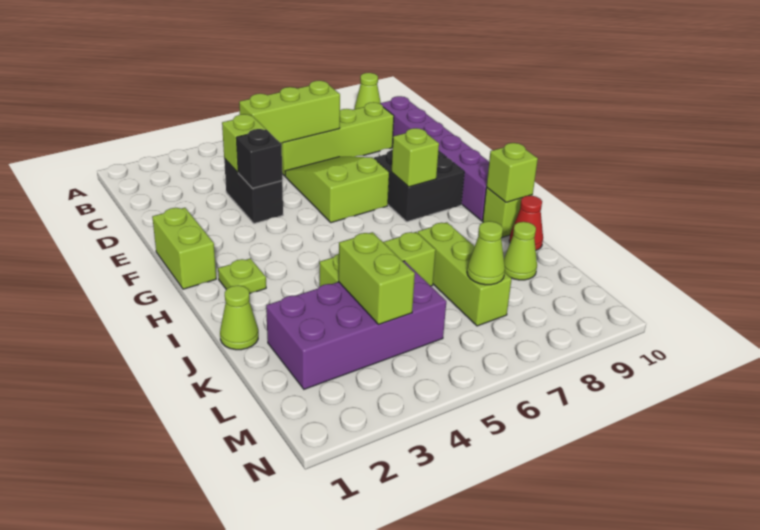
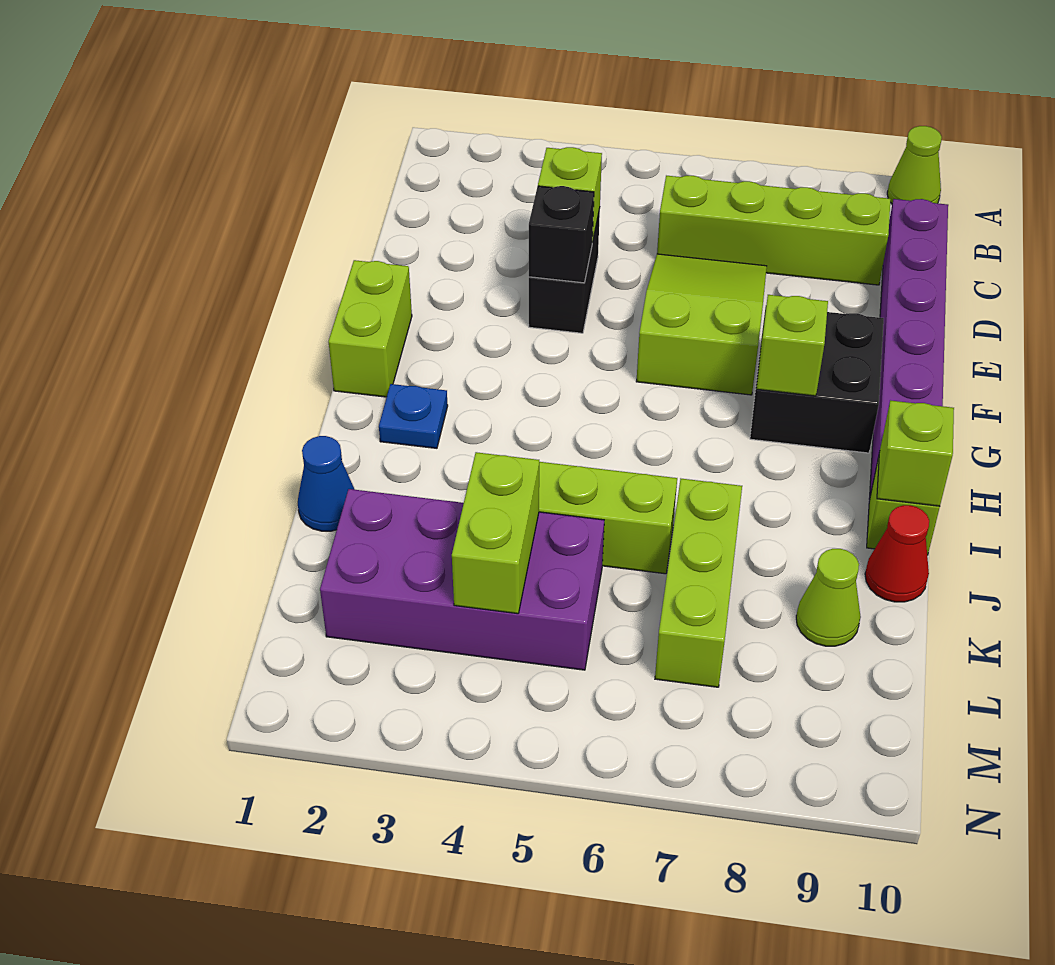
lime 1x3 brick [239,81,340,143] -> none
lime 1x1 plate [218,258,266,294] -> blue 1x1 plate [379,384,448,448]
lime 1x1 cone [220,285,258,350] -> blue 1x1 cone [298,436,355,531]
lime 1x1 cone [467,221,505,285] -> none

